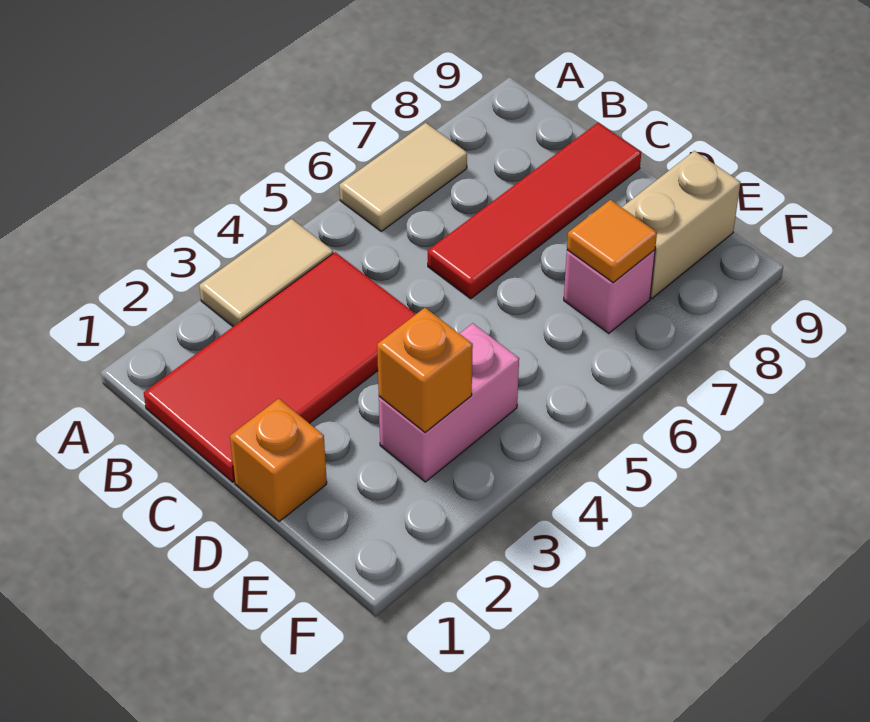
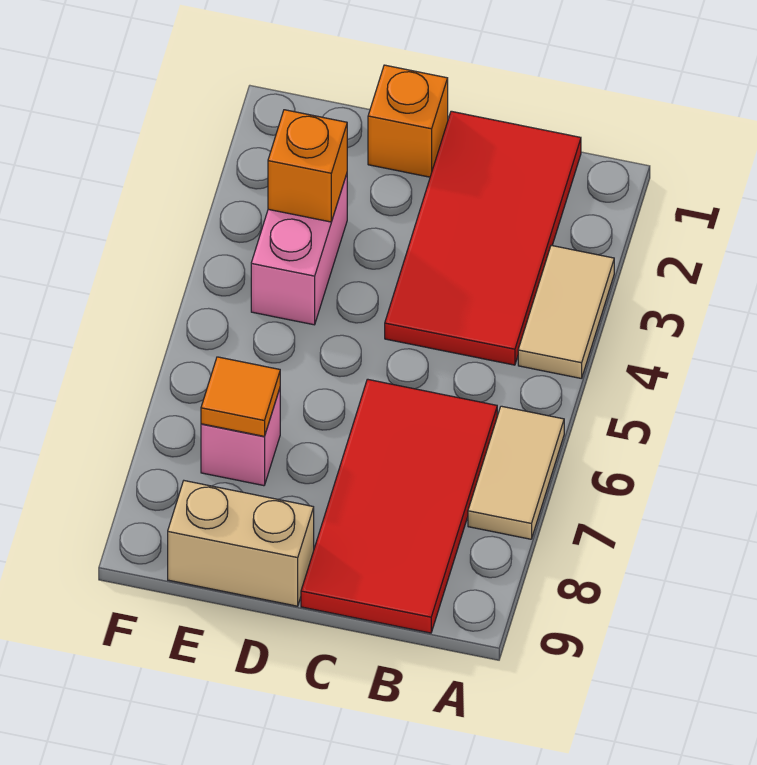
red 1x4 tile [428,123,641,299] -> red 2x4 tile [301,379,497,633]
tan 1x2 brick [622,151,740,298] -> tan 1x2 brick turned to [168,481,314,606]

